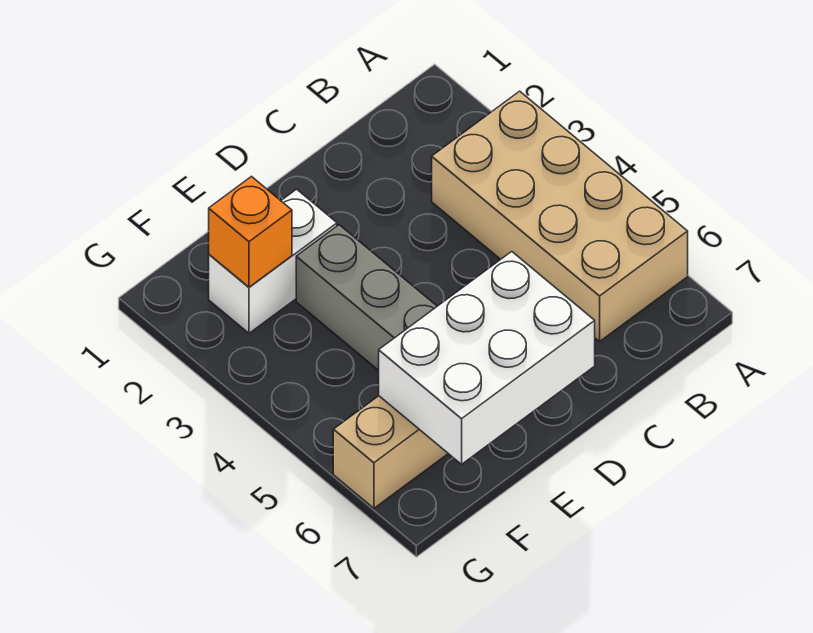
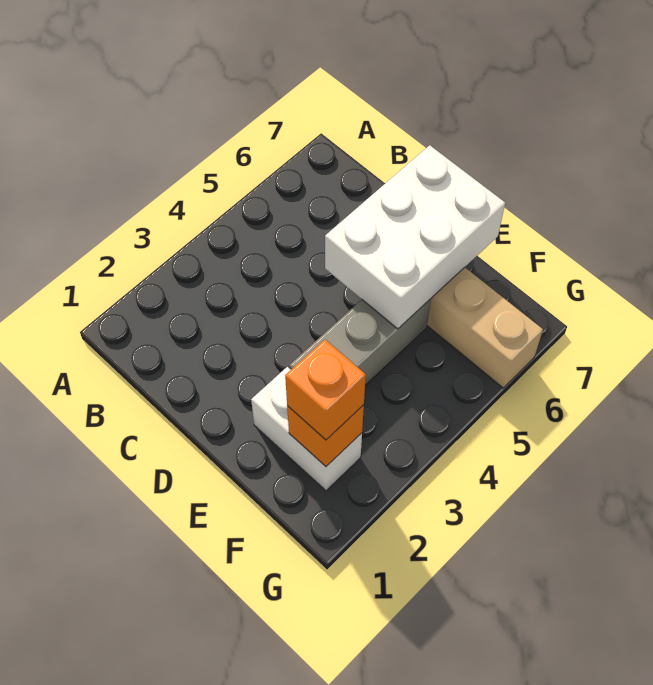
tan 2x4 brick [432,91,688,342] -> none
white 2x3 brick [379,252,595,464] -> white 2x3 brick turned to [325,145,505,329]
none -> orange 1x1 brick [285,340,366,440]

